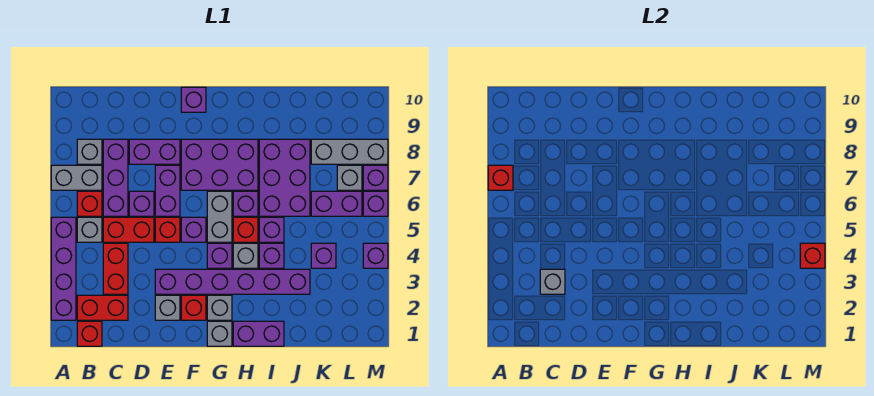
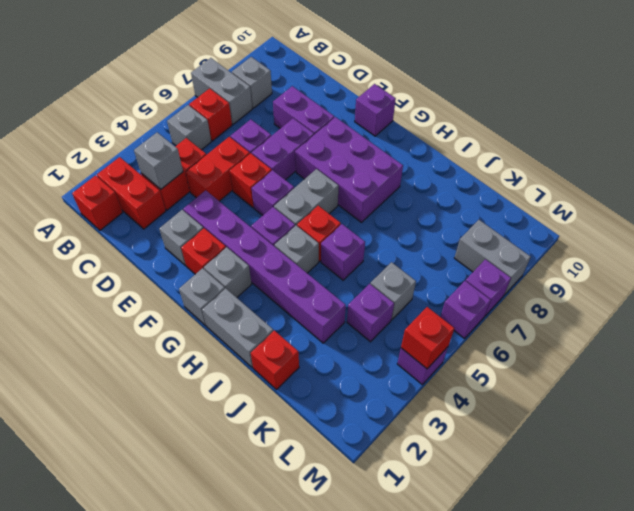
purple 1x4 brick [51,217,76,320] -> none
red 1x1 brick [488,165,513,190] -> red 1x1 brick moved to [251,331,299,389]
red 1x2 brick [103,217,154,242] -> red 1x2 brick turned to [186,137,250,201]
purple 1x3 brick [103,139,128,216] -> none
purple 1x2 brick [233,321,284,346] -> grey 1x2 brick [202,288,273,368]
purple 1x1 brick [233,191,258,216] -> none
purple 1x1 brick [259,243,284,268] -> none
purple 2x3 brick [259,139,310,216] -> none
purple 1x2 brick [311,191,362,216] -> none
grey 1x3 brick [311,139,388,164] -> grey 1x2 brick [455,220,531,295]
grey 1x1 brick [337,165,362,190] -> grey 1x1 brick moved to [371,262,416,319]

